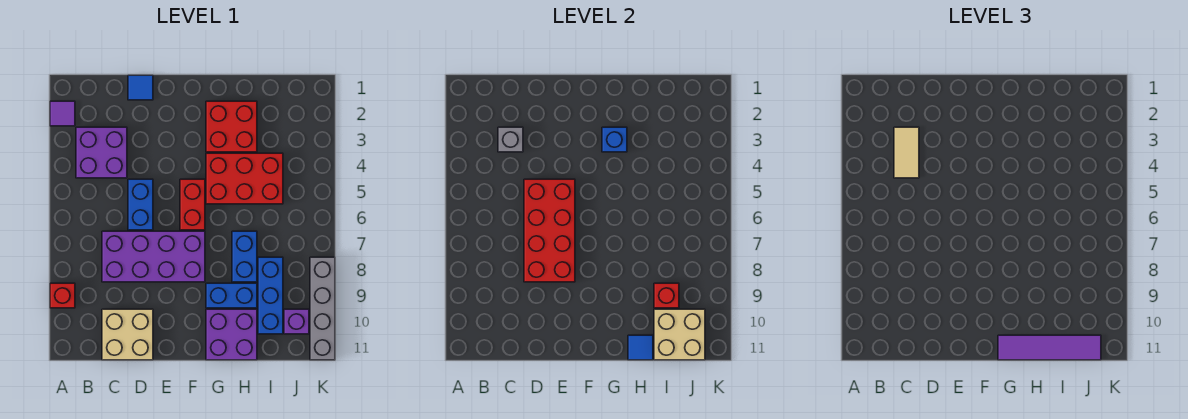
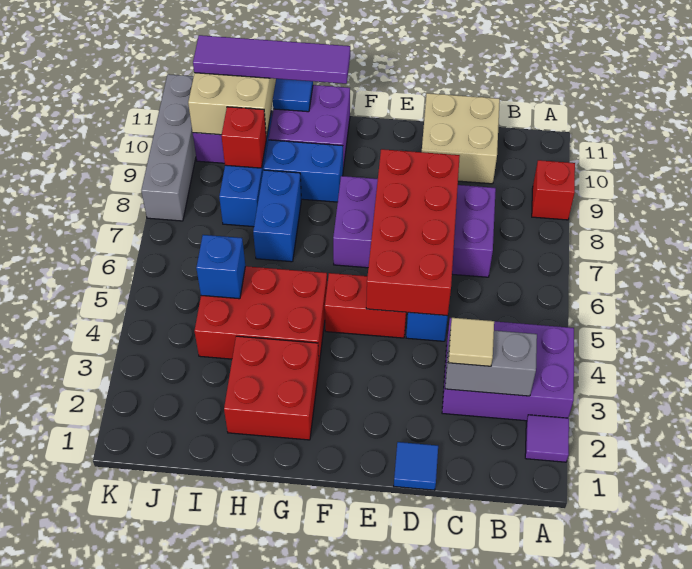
purple 2x2 brick [76,127,127,178] -> purple 2x3 brick [442,318,574,421]
grey 1x1 brick [498,127,523,152] -> grey 1x2 brick [445,329,537,396]
tan 1x2 tile [894,127,919,178] -> tan 1x1 tile [448,318,494,366]
red 1x2 brick [180,179,205,230] -> red 1x2 brick turned to [325,273,406,338]
blue 1x1 brick [602,127,627,152] -> blue 1x1 brick moved to [196,235,245,299]

